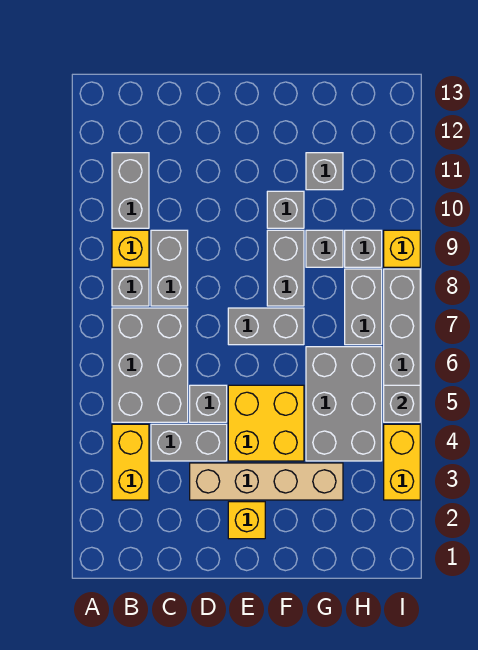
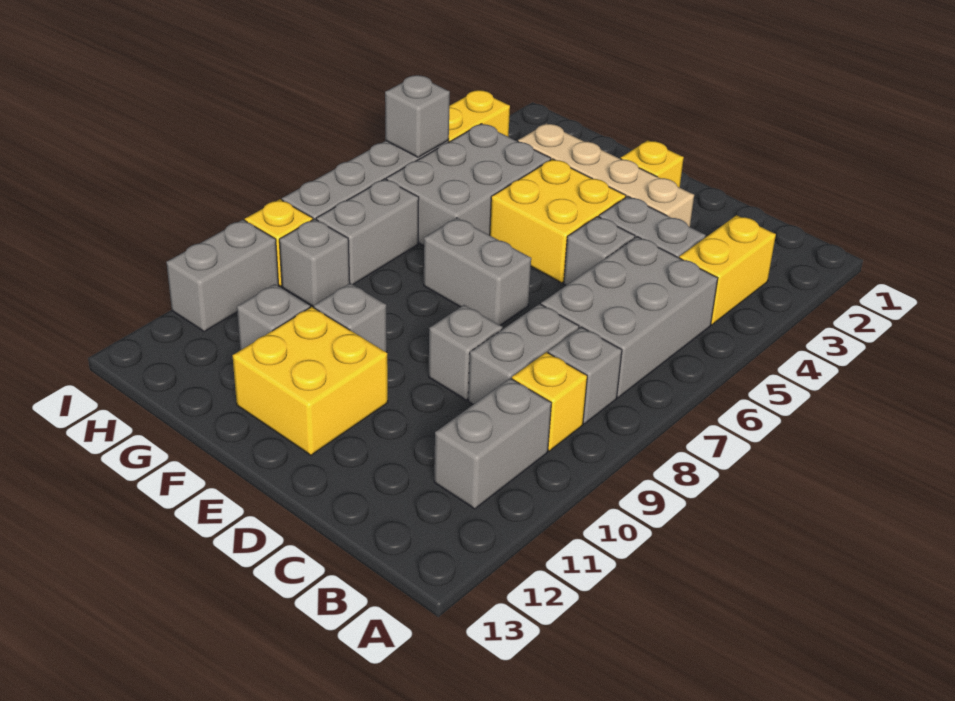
none -> yellow 2x2 brick [232,307,388,455]
grey 1x2 brick [267,230,304,306] -> grey 1x2 brick moved to [166,220,279,332]
grey 1x1 brick [306,230,343,267] -> grey 1x1 brick moved to [429,305,503,400]

